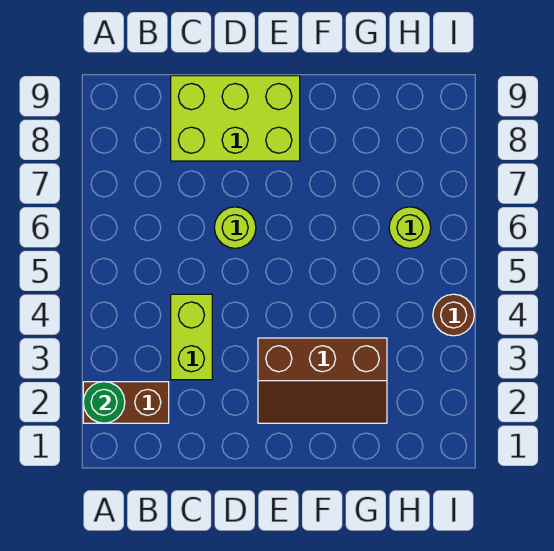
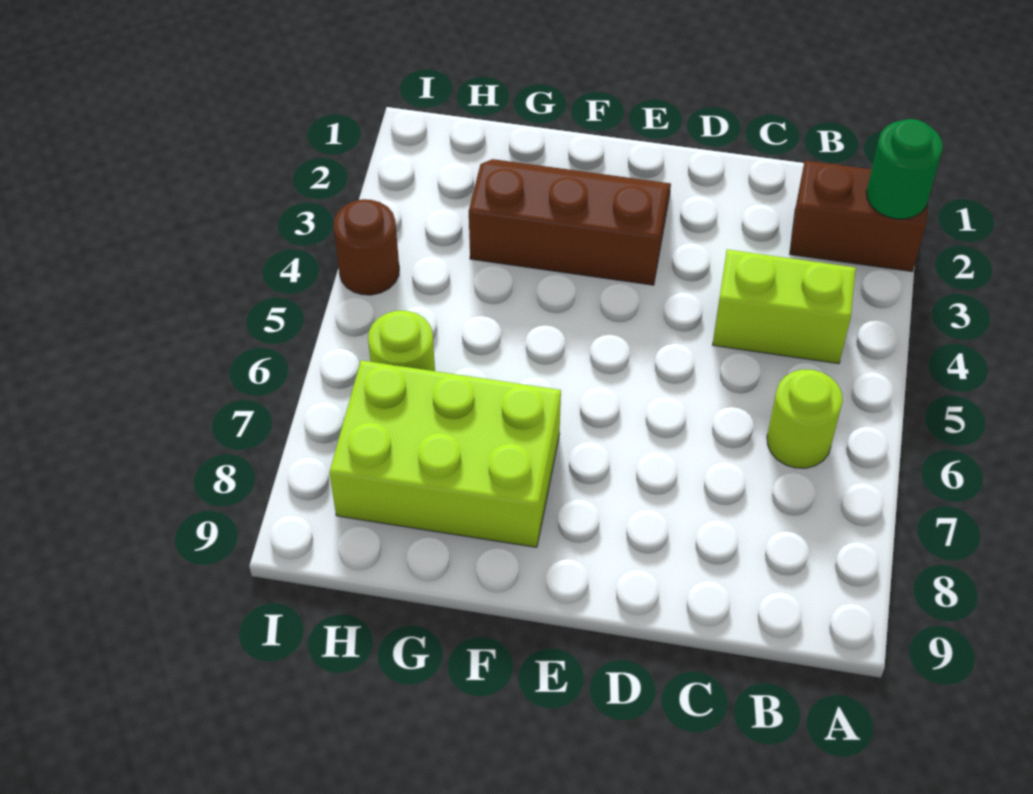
lime 1x2 brick [171,294,212,380] -> lime 1x2 brick turned to [713,250,856,364]
lime 2x3 brick [171,76,300,161] -> lime 2x3 brick moved to [329,360,561,547]
lime 1x1 round brick [214,207,256,248] -> lime 1x1 round brick moved to [767,369,843,468]

